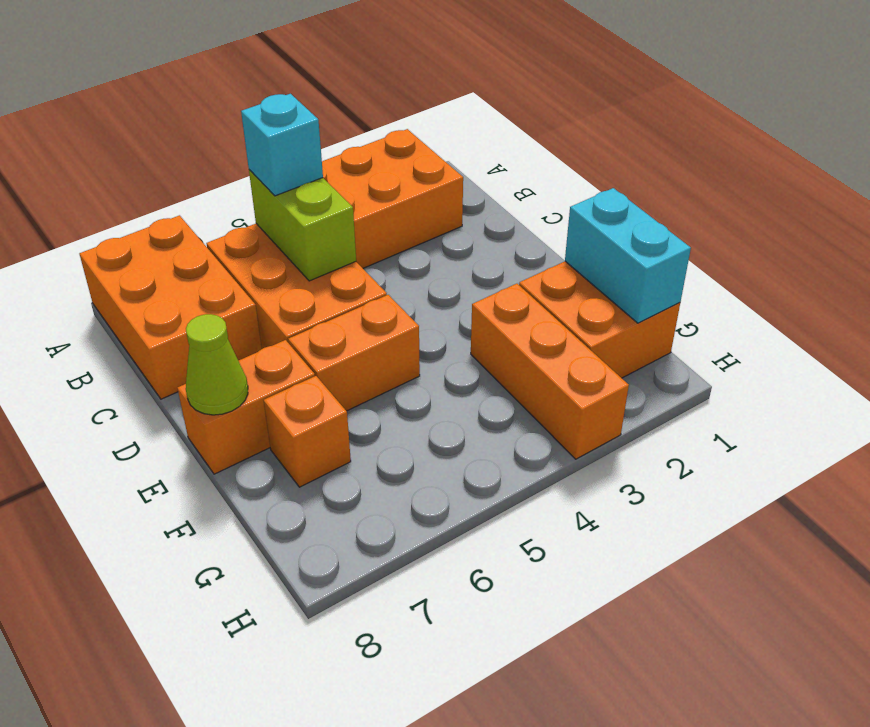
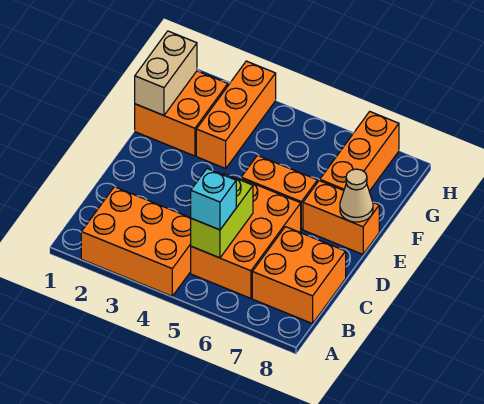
orange 2x3 brick [79,215,262,399] -> orange 2x2 brick [252,227,346,324]
lime 1x1 cone [186,314,248,415] -> tan 1x1 cone [340,169,373,222]
cyan 1x2 brick [565,188,691,323] -> tan 1x2 brick [135,31,197,115]
orange 1x1 brick [263,376,351,487] -> orange 1x3 brick [320,111,399,191]

